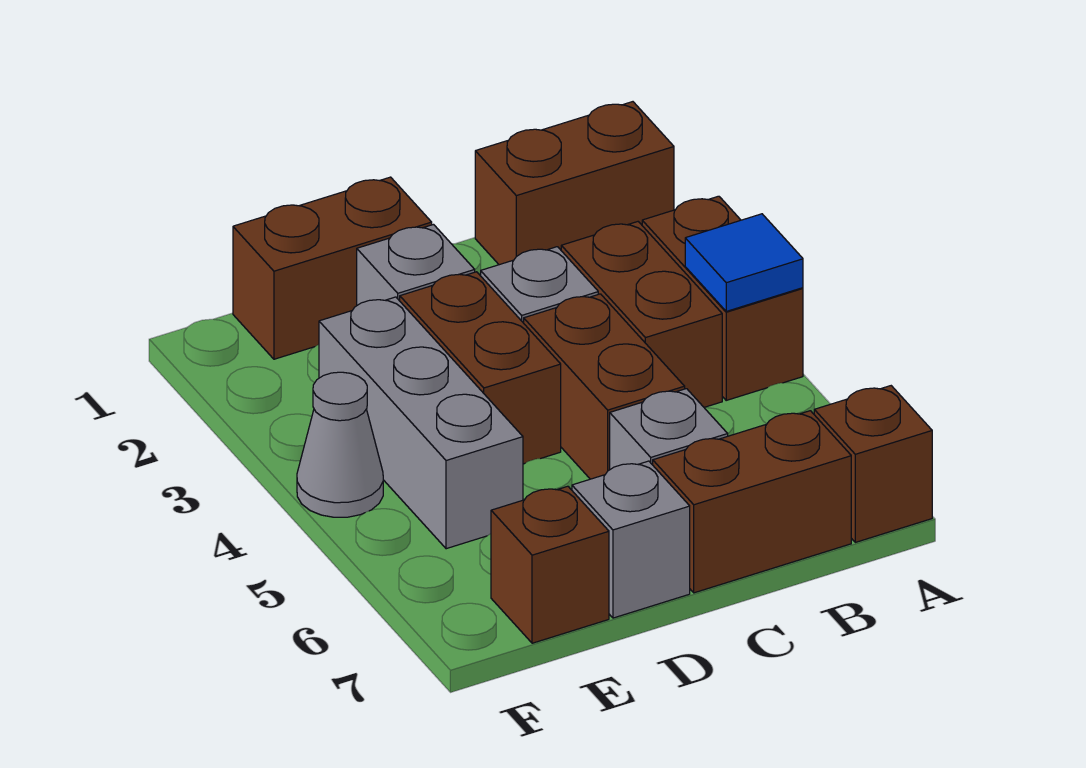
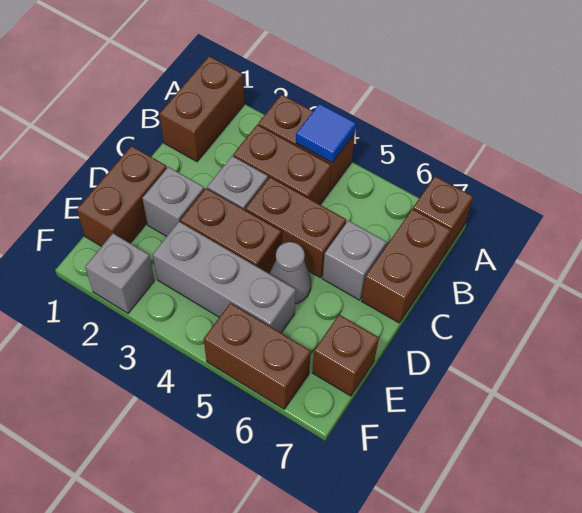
grey 1x1 brick [572,461,690,618] -> grey 1x1 brick moved to [85,233,154,313]
grey 1x1 cone [297,372,383,517] -> grey 1x1 cone moved to [269,242,311,304]
none -> brown 1x2 brick [204,303,311,409]

